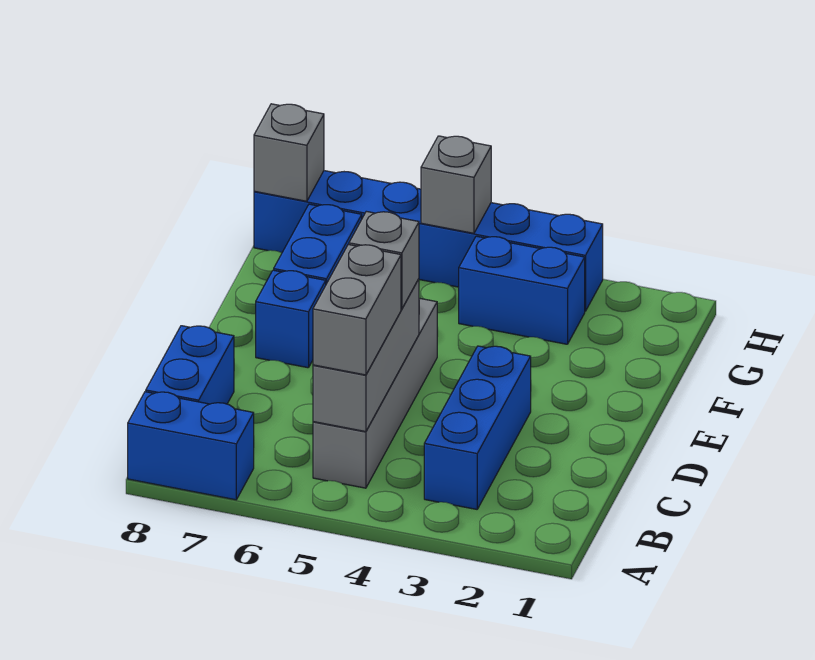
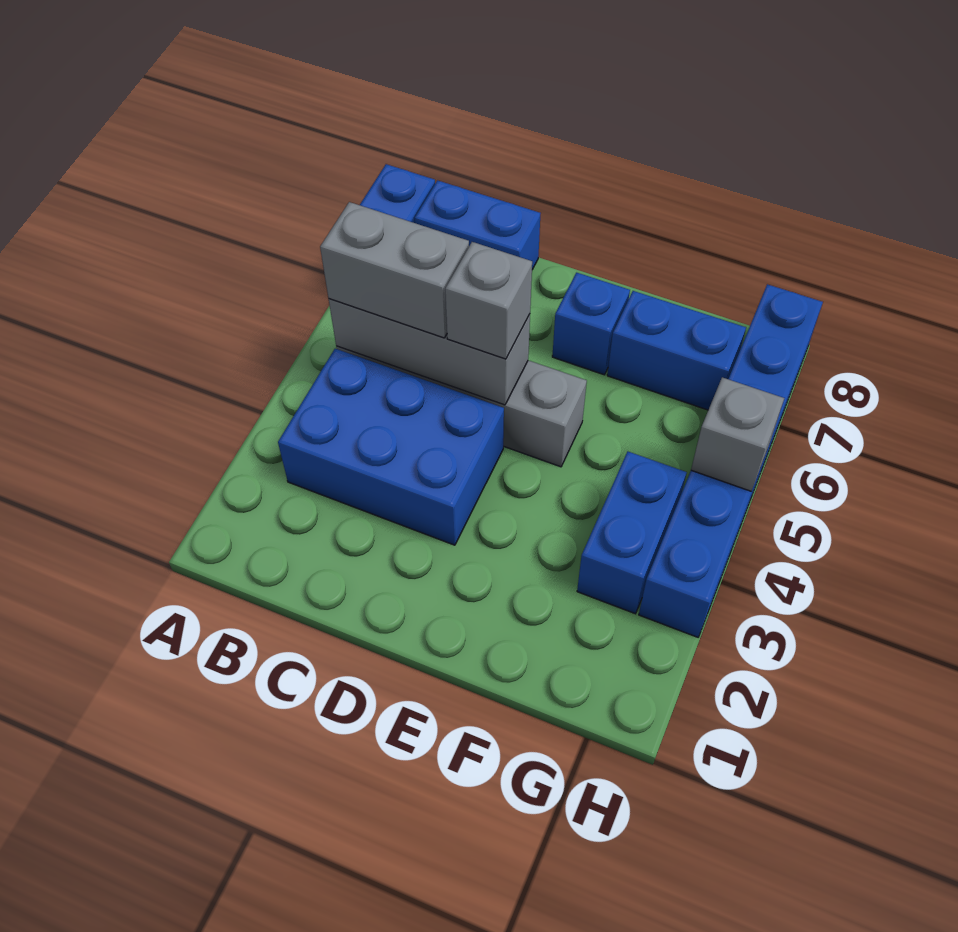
blue 1x3 brick [424,346,531,509] -> blue 2x3 brick [278,349,504,545]
grey 1x1 brick [254,104,324,201] -> none

